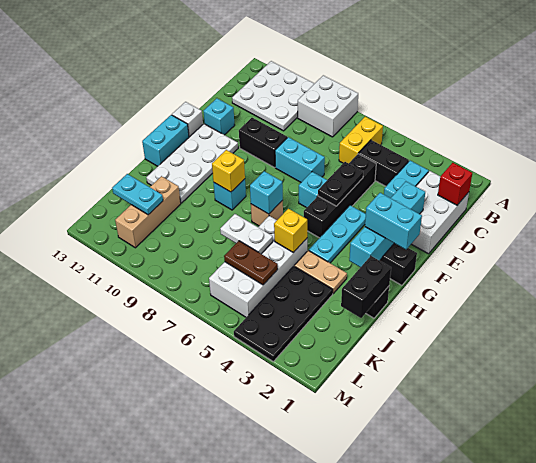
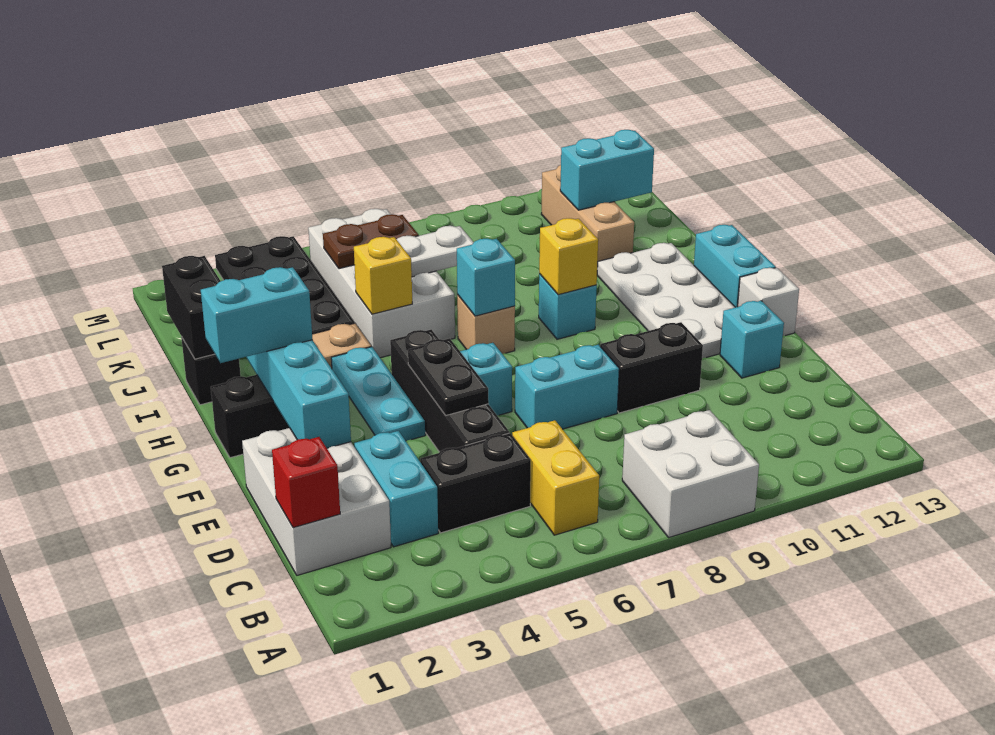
white 3x3 plate [232,61,315,131] -> none
cyan 1x2 plate [112,174,163,215] -> cyan 1x2 brick [560,130,654,210]

